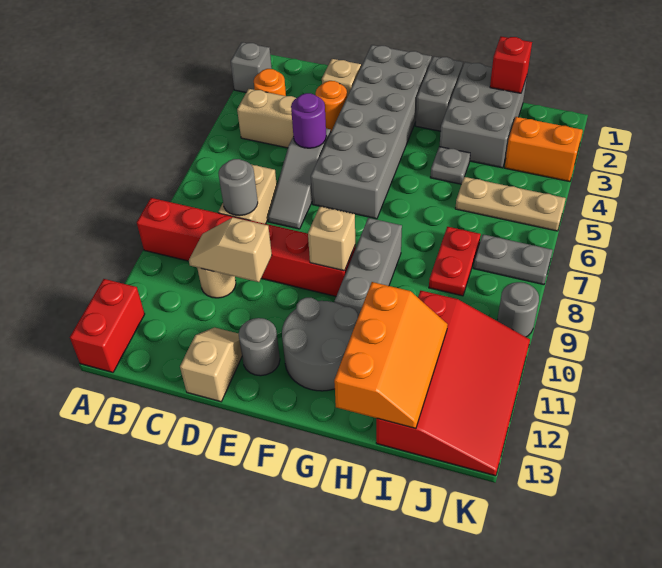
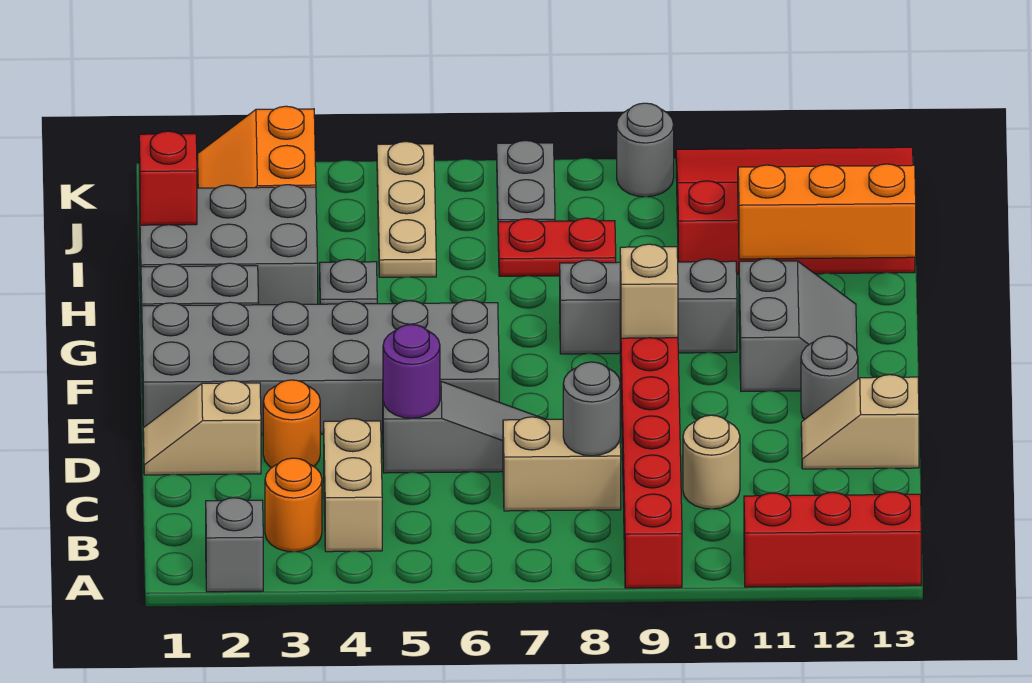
red 1x2 brick [70,279,145,372] -> red 1x3 brick [744,492,921,587]
tan 1x2 slope [189,218,272,282] -> none
grey 2x2 round brick [282,298,358,391] -> grey 2x2 slope [739,258,857,391]

